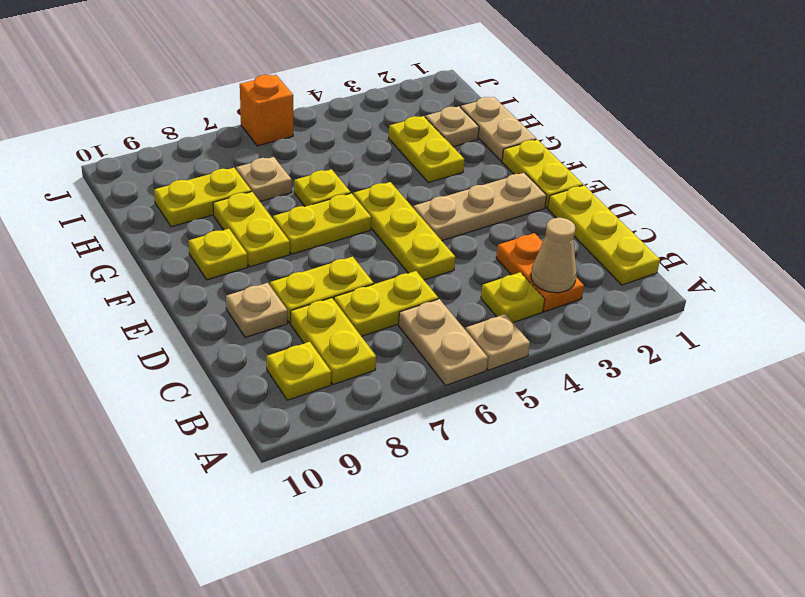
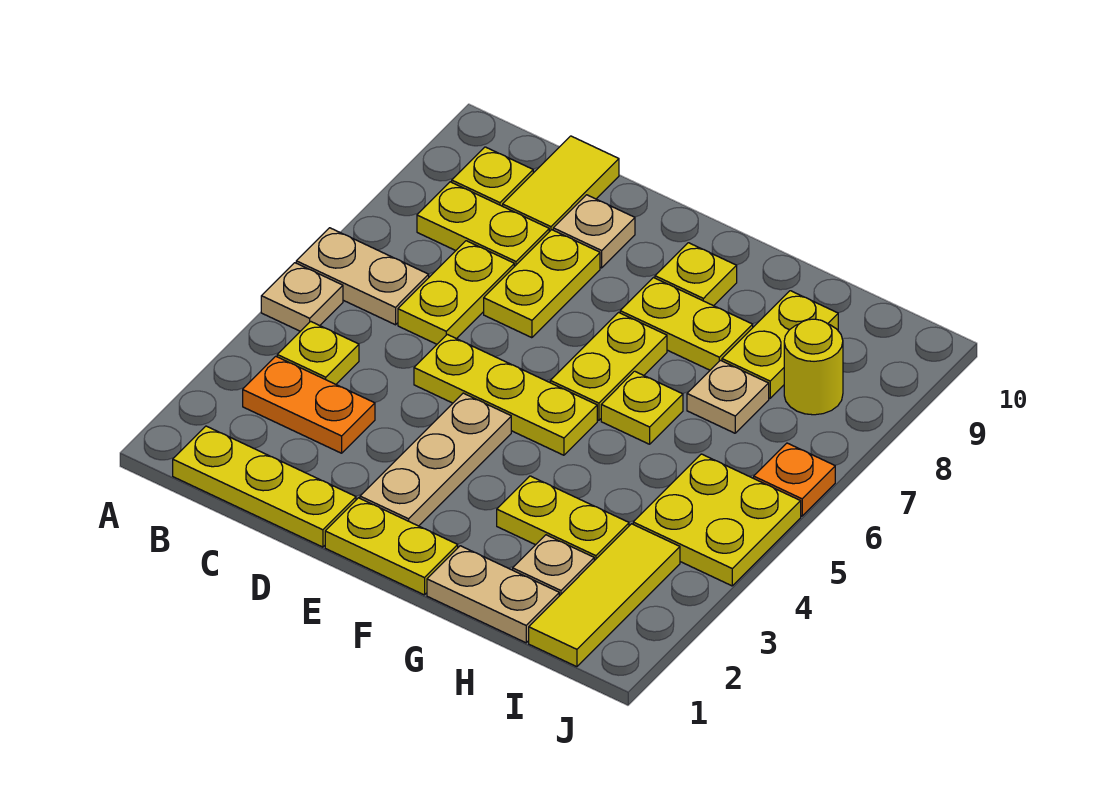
tan 1x1 cone [531,218,577,293] -> none
none -> yellow 1x2 tile [503,136,619,232]
none -> yellow 1x3 tile [529,524,680,667]
none -> yellow 2x2 plate [633,454,801,586]
none -> yellow 1x1 round brick [784,319,843,415]
orange 1x1 brick [240,75,293,146] -> orange 1x1 plate [754,443,835,516]

